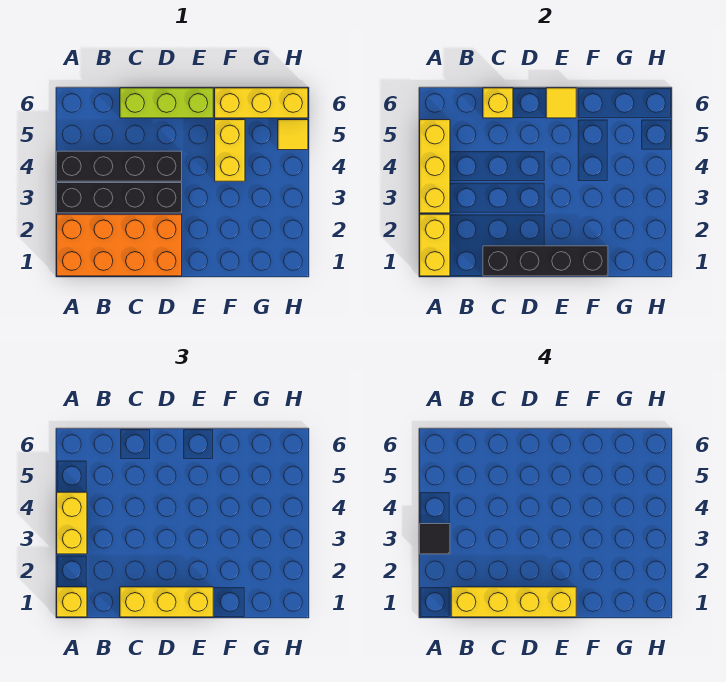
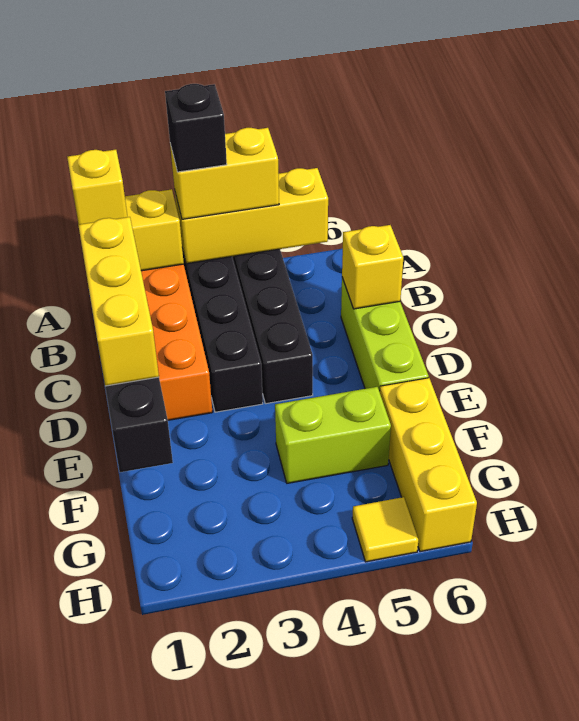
black 1x1 tile [420,524,450,554] -> black 1x1 brick [165,84,227,172]
yellow 1x4 brick [451,587,576,617] -> none
yellow 1x1 tile [546,88,576,118] -> none
yellow 1x2 brick [215,120,245,181] -> lime 1x2 brick [275,387,391,483]

